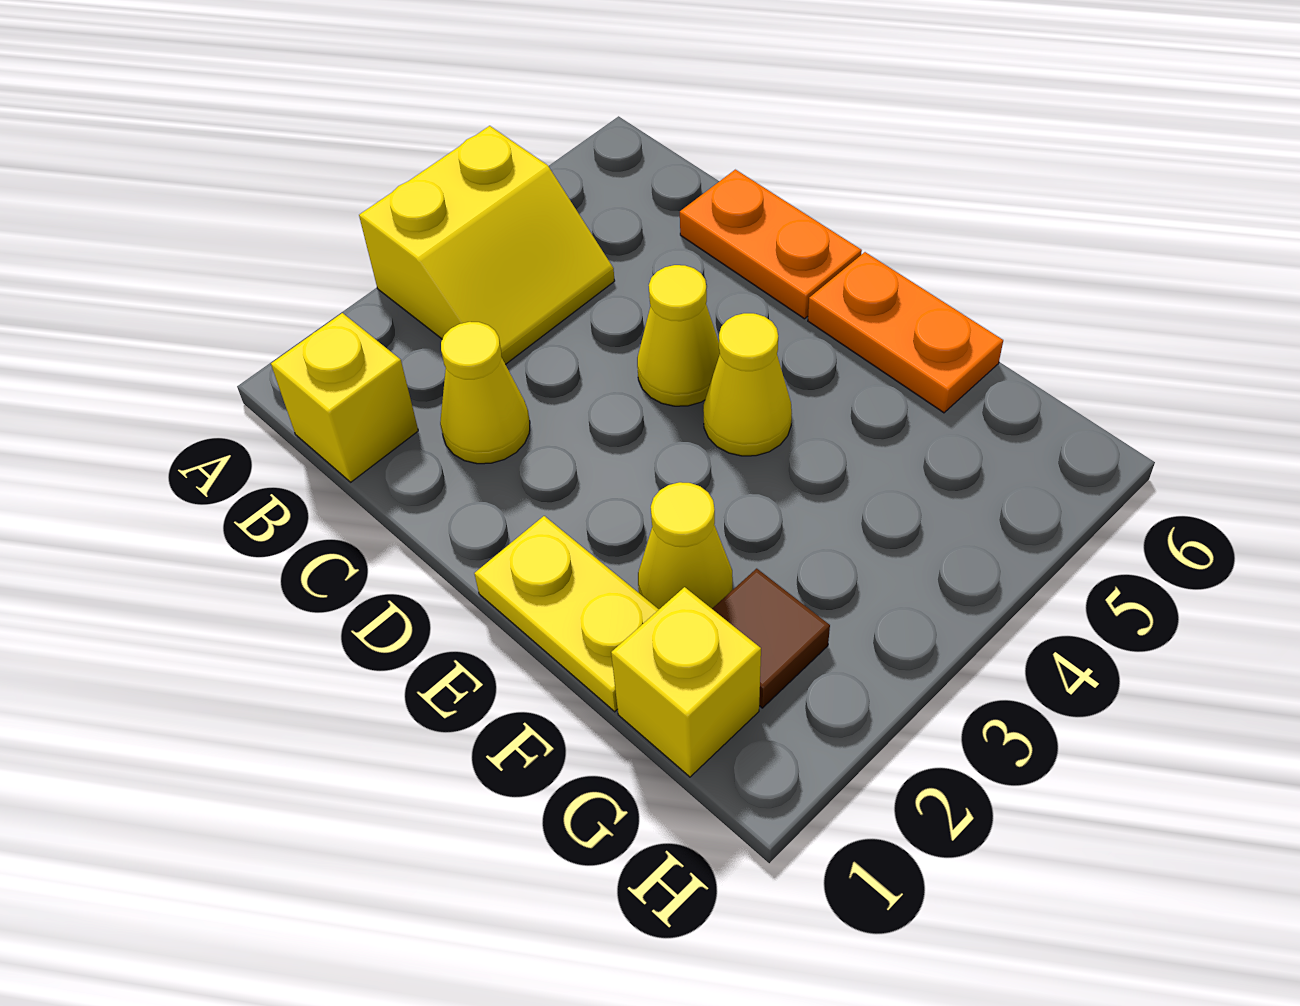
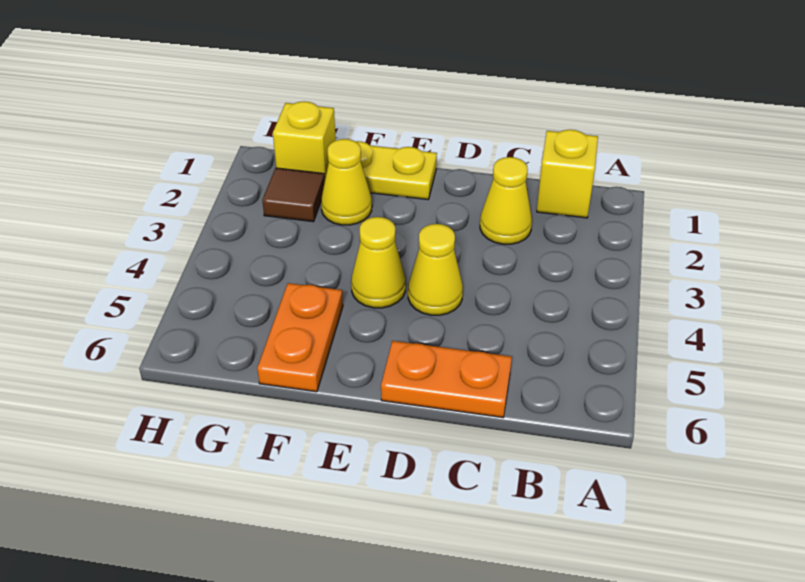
yellow 2x2 slope [359,126,615,364] -> none
orange 1x2 plate [808,252,1003,413] -> orange 1x2 plate turned to [257,283,343,392]

